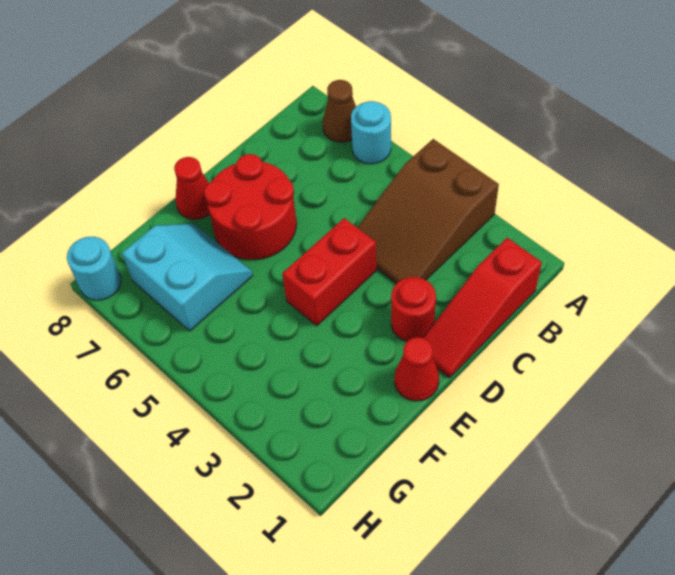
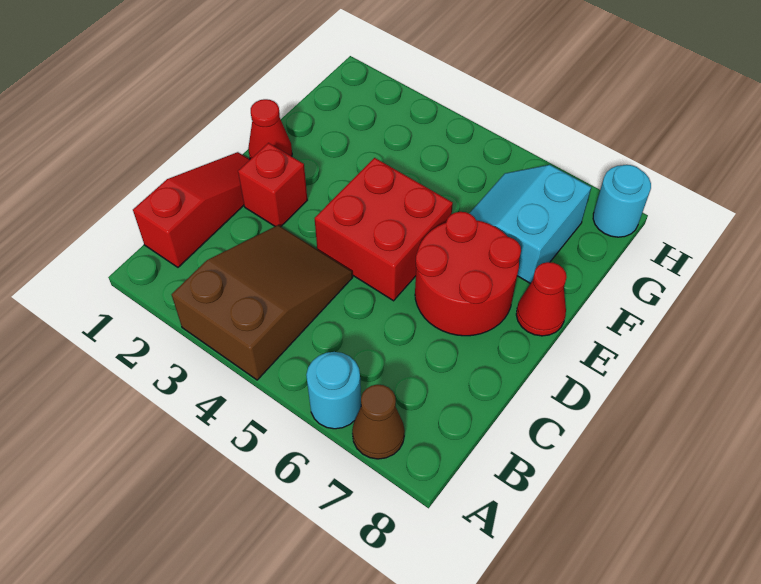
red 1x1 round brick [391,277,436,341] -> red 1x1 brick [238,143,307,226]
red 1x2 brick [282,218,376,326] -> red 2x2 brick [315,158,453,301]
cyan 2x2 slope [122,223,253,331] -> cyan 2x2 slope turned to [469,165,591,284]

